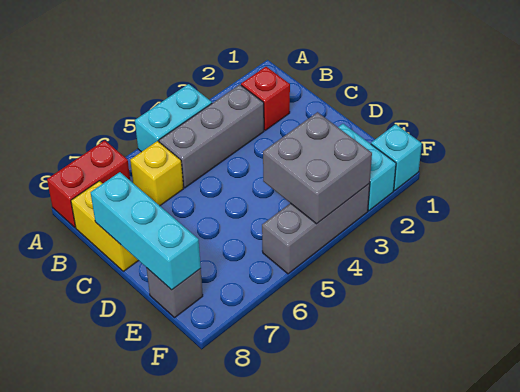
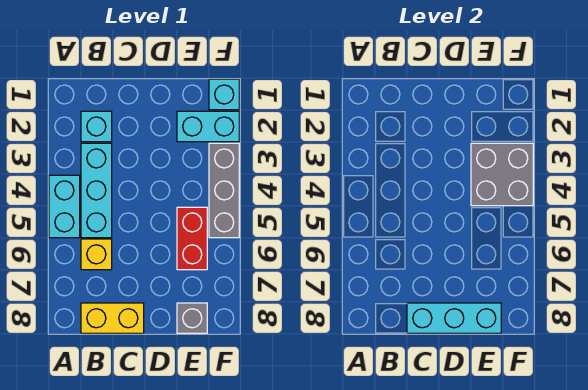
red 1x2 brick [47,140,130,227] -> red 1x2 brick moved to [177,207,207,270]
red 1x1 brick [241,67,290,130] -> cyan 1x1 brick [81,111,112,142]
grey 1x3 brick [159,85,264,188] -> cyan 1x3 brick [81,143,112,238]

